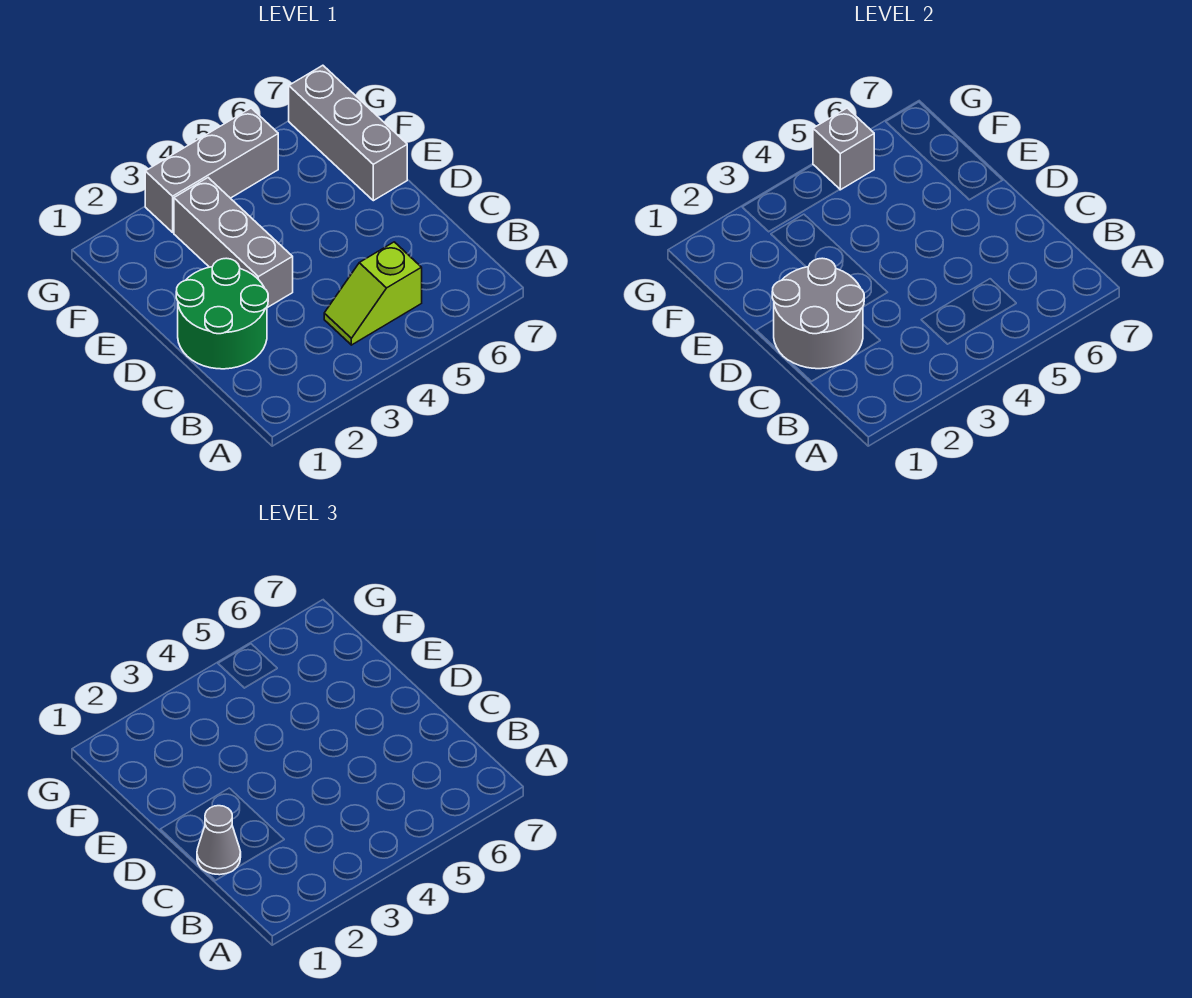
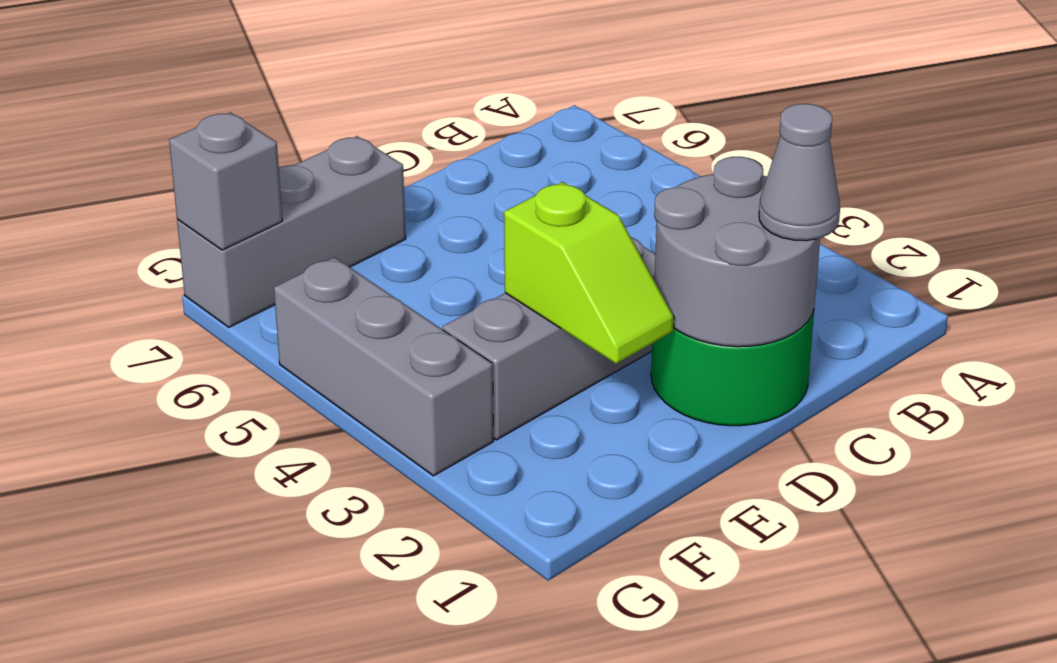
lime 1x2 slope [324,242,422,345] -> lime 1x2 slope moved to [504,182,674,364]
grey 1x1 brick [813,108,874,190] -> grey 1x1 brick moved to [169,112,282,250]

